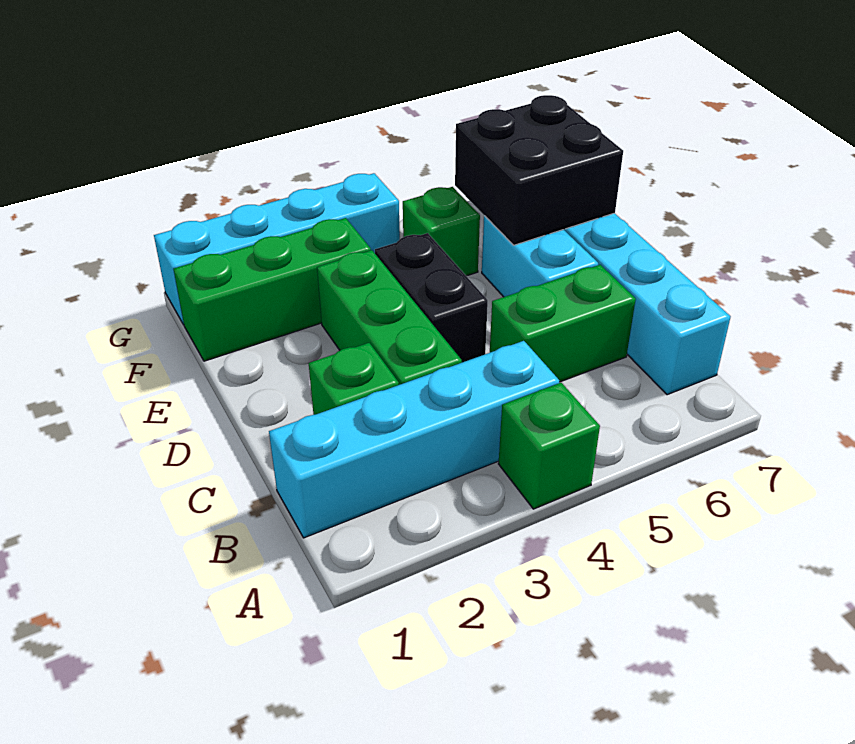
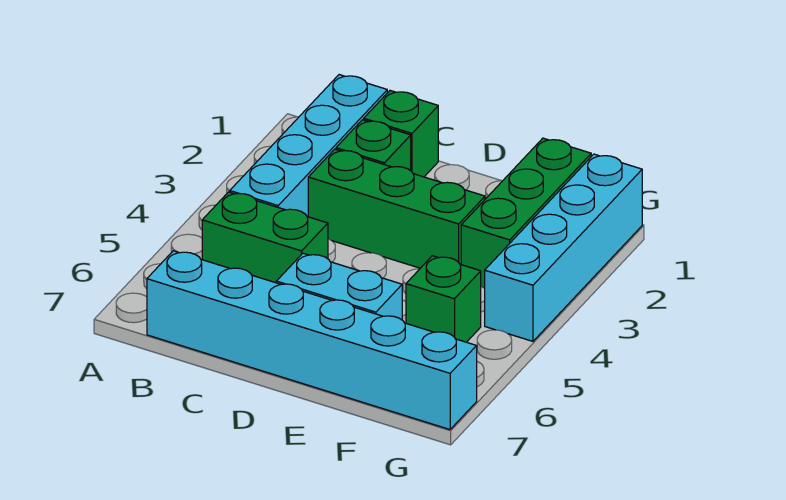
green 1x1 brick [498,383,600,509] -> green 1x1 brick moved to [364,91,438,177]
green 1x2 brick [490,265,636,382] -> green 1x2 brick turned to [202,192,328,283]
black 1x2 brick [375,233,488,362] -> none
black 2x2 brick [455,95,623,245] -> none

